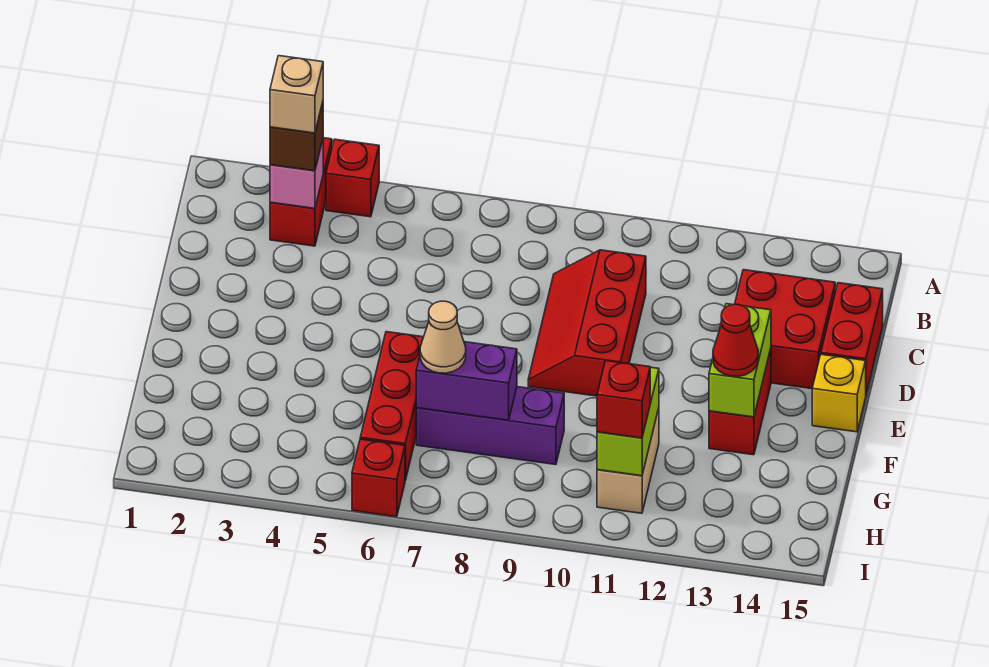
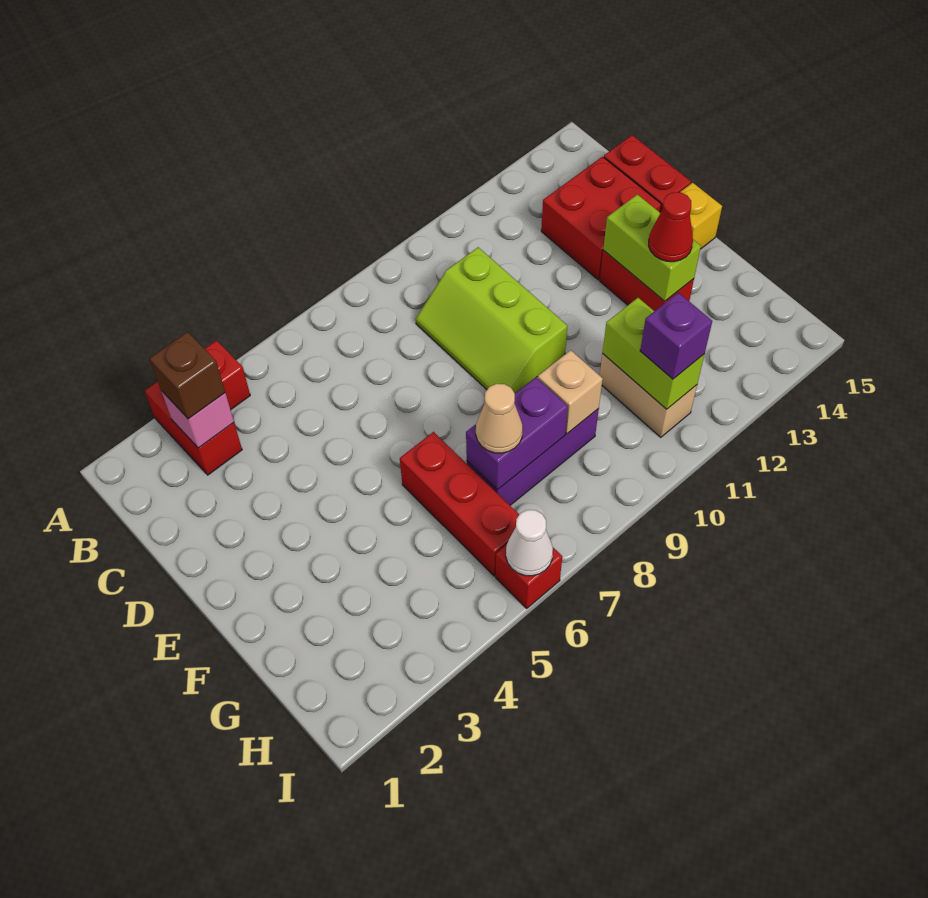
tan 1x1 brick [270,56,323,133] -> tan 1x1 brick moved to [538,350,603,434]
red 2x3 slope [528,250,646,396] -> lime 2x3 slope [416,247,567,393]
red 1x1 brick [597,361,650,438] -> purple 1x1 brick [640,293,712,379]
none -> white 1x1 cone [506,510,553,576]

